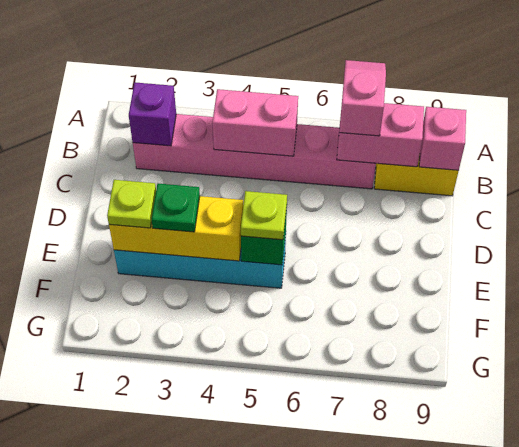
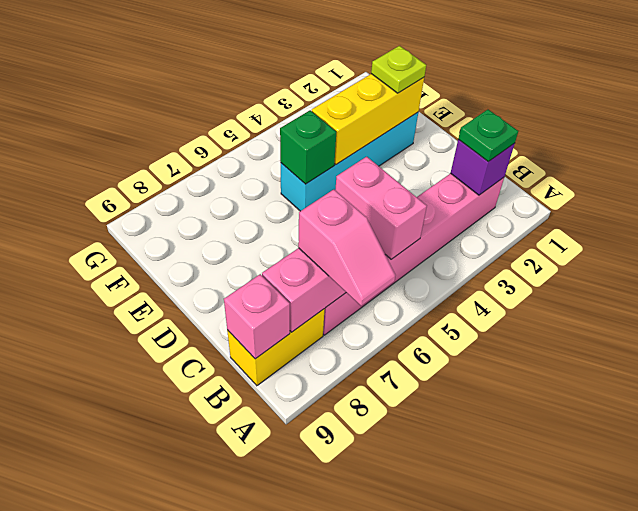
pink 1x2 brick [212,89,298,156] -> pink 1x2 brick turned to [335,157,427,259]
green 1x1 plate [152,184,200,232] -> green 1x1 plate moved to [458,109,518,162]
lime 1x1 plate [241,191,287,240] -> none

